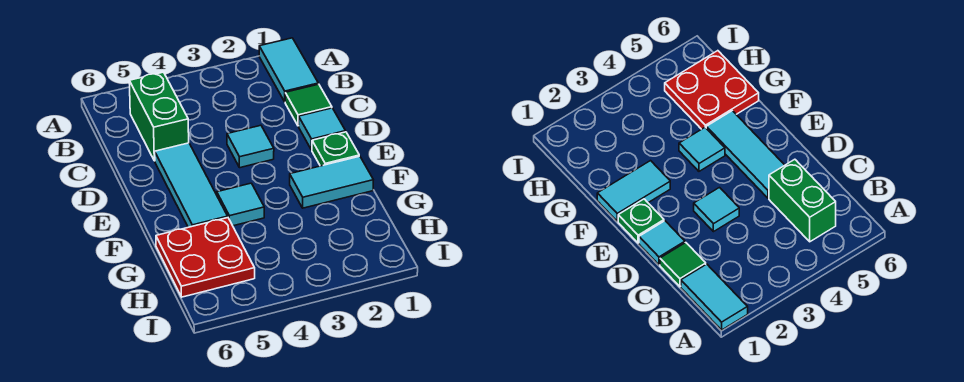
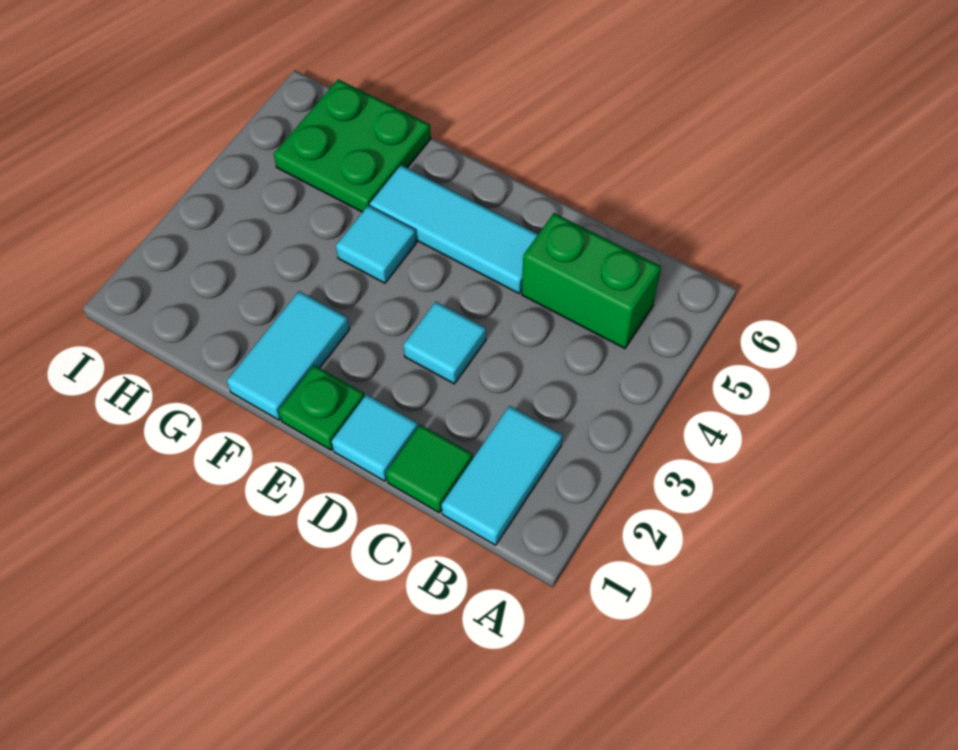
cyan 1x2 tile [259,38,318,102] -> cyan 1x2 tile turned to [442,406,562,545]
red 2x2 plate [156,218,255,297] -> green 2x2 plate [274,79,431,212]

